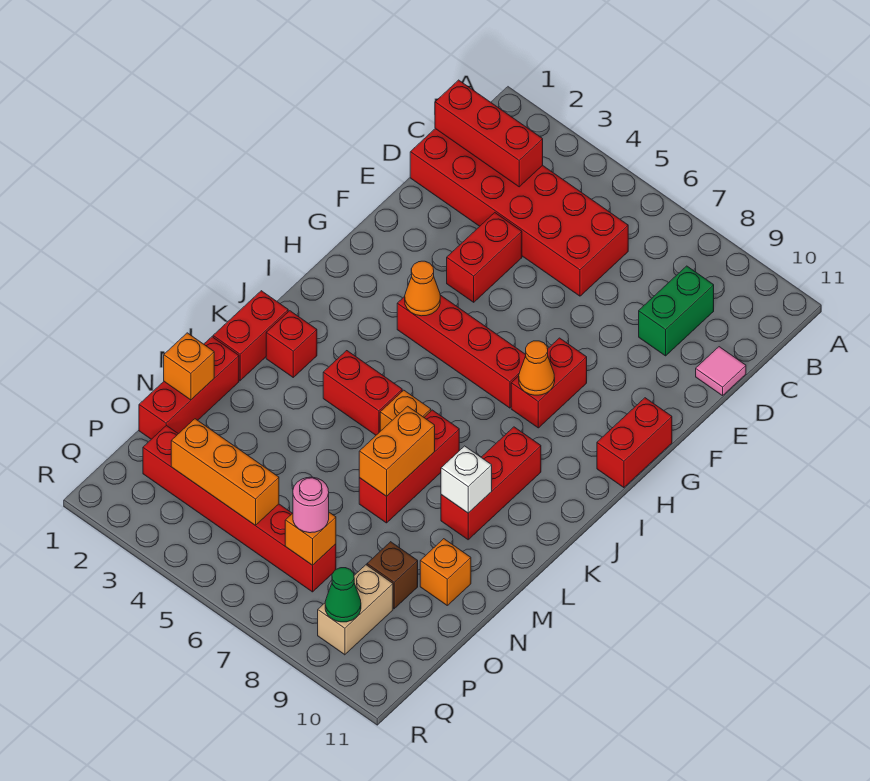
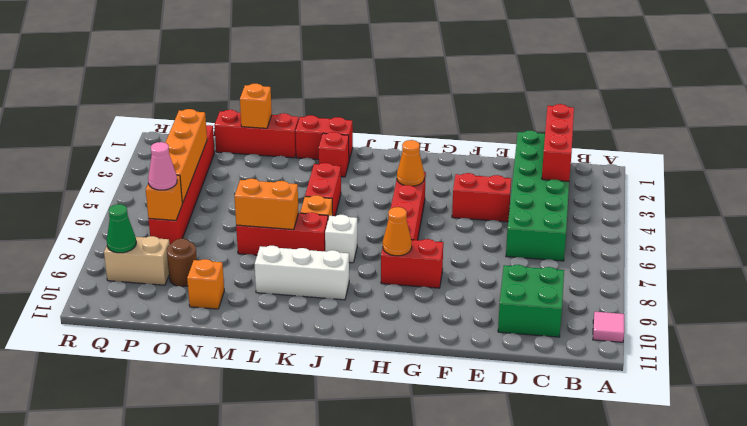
red 2x6 brick [410,129,628,296] -> green 2x6 brick [506,131,569,261]
green 1x2 brick [639,266,714,356] -> green 2x2 brick [498,265,564,337]
pink 1x1 tile [696,347,746,396] -> pink 1x1 tile moved to [593,312,624,342]
red 1x2 brick [597,398,672,488] -> none
red 1x3 brick [441,427,541,540] -> white 1x3 brick [255,246,349,300]
white 1x1 brick [441,446,492,513] -> white 1x1 brick moved to [325,215,357,263]
brown 1x1 brick [367,542,418,609] -> brown 1x1 round brick [167,239,197,287]
orange 1x3 brick [171,419,279,526] -> orange 1x4 brick [165,109,207,203]
pink 1x1 round brick [293,477,329,533] -> pink 1x1 cone [148,142,177,190]

